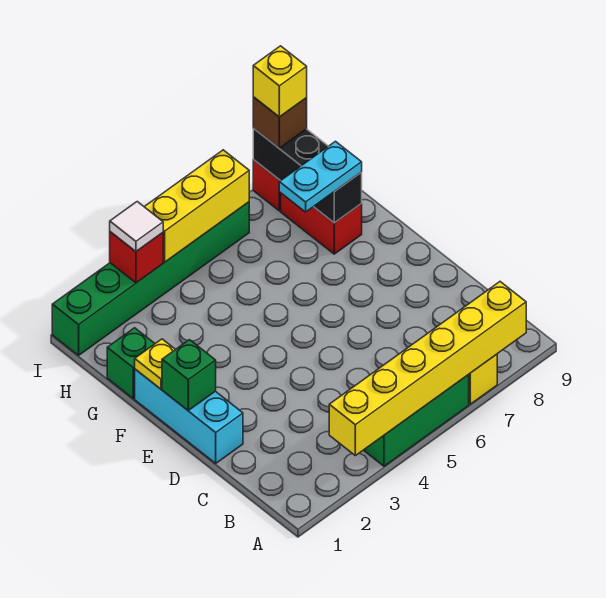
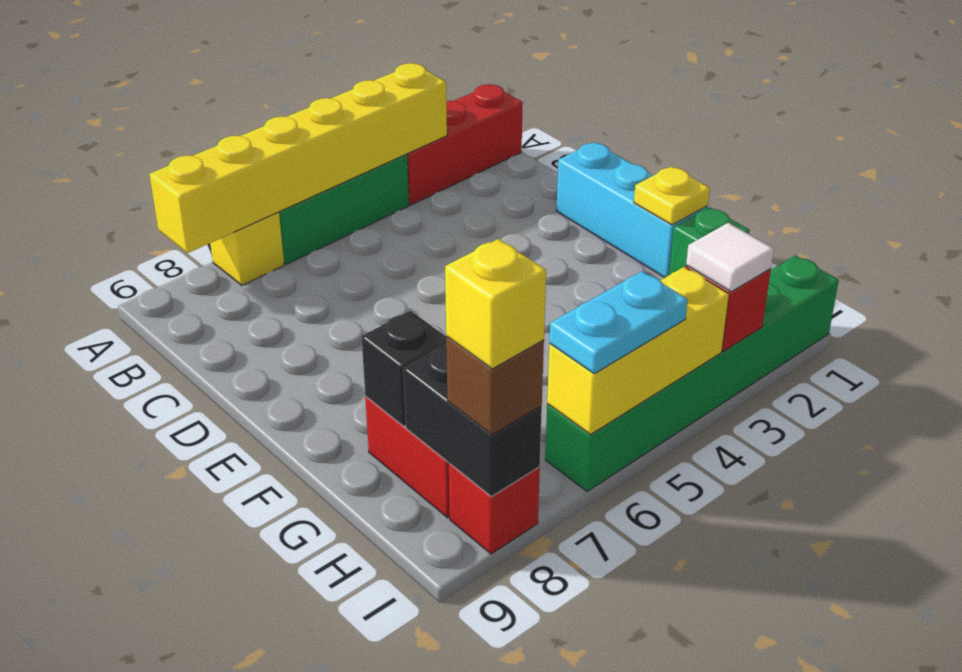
none -> red 1x3 brick [407,84,523,205]
green 1x1 brick [162,340,216,410] -> none
cyan 1x2 plate [279,141,362,212] -> cyan 1x2 plate moved to [549,271,688,374]

